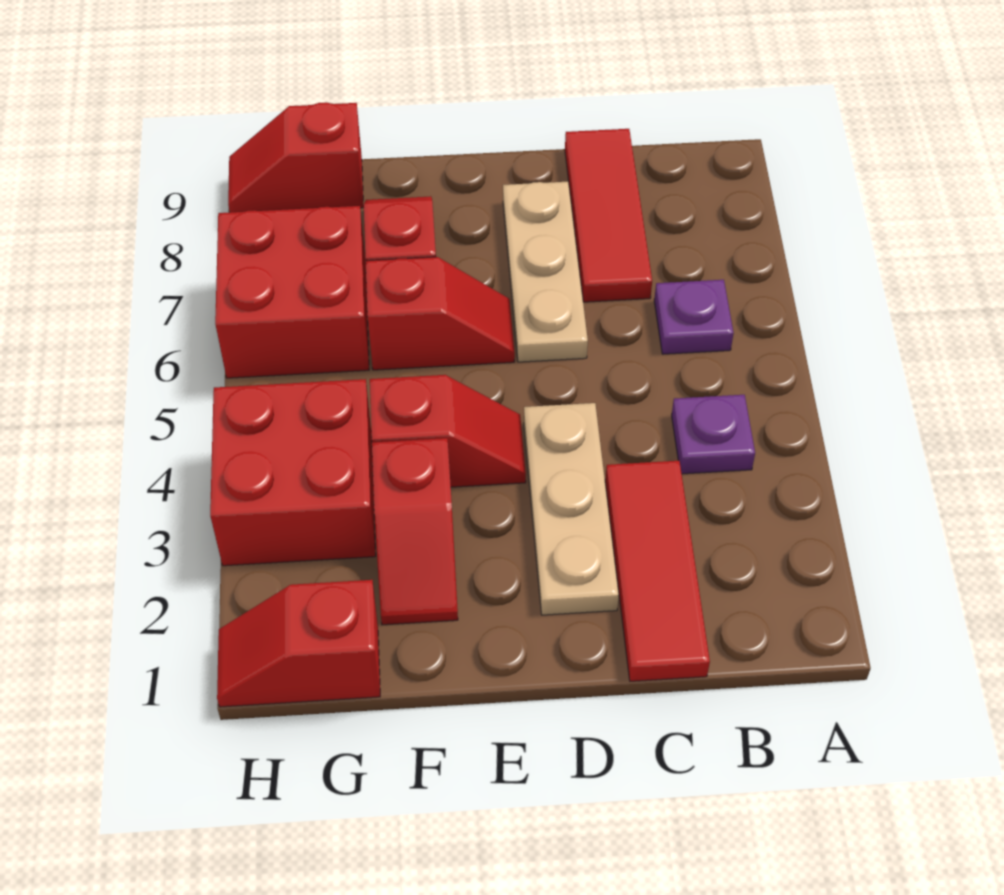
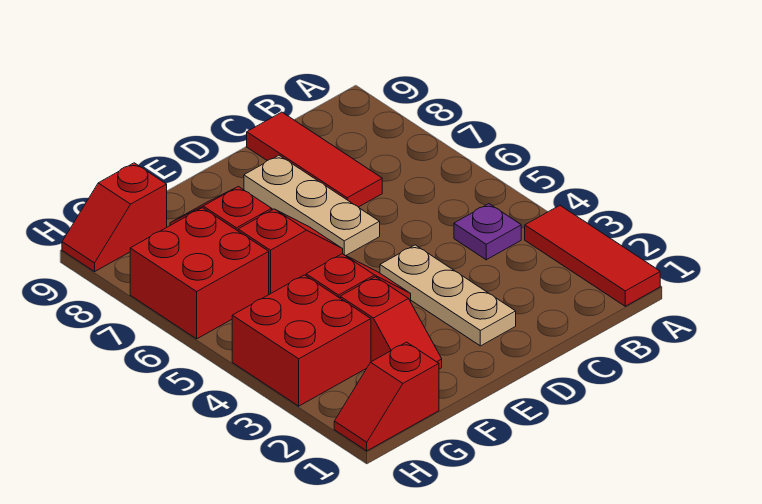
purple 1x1 plate [654,280,734,354] -> none
red 1x3 tile [605,461,710,681] -> red 1x3 tile moved to [525,205,660,306]

